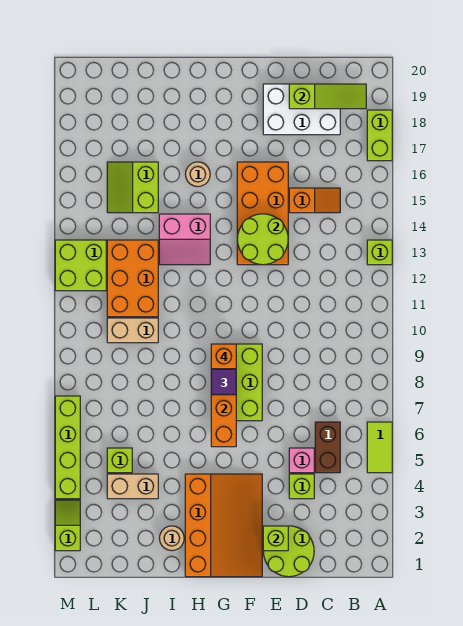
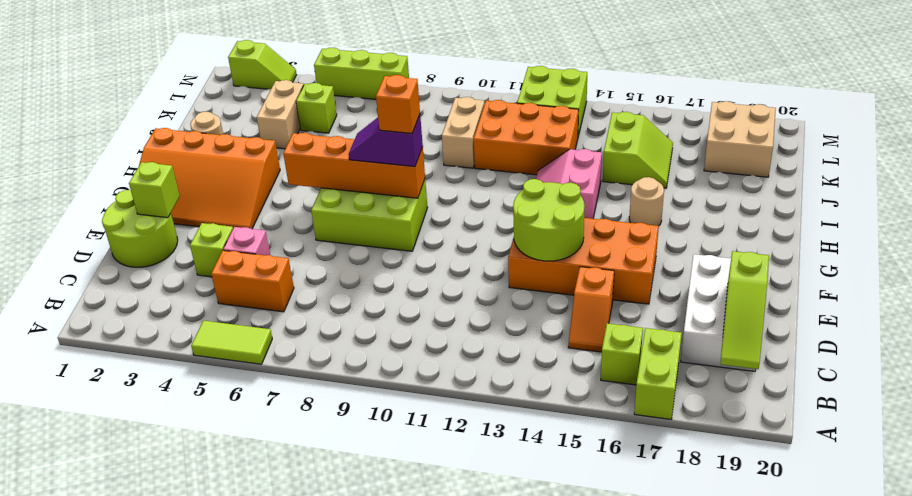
lime 1x1 brick [367,240,392,265] -> lime 1x1 brick moved to [601,323,643,385]
lime 1x2 brick [367,110,392,161] -> lime 1x2 brick turned to [634,328,682,419]
brown 1x2 brick [315,422,340,473] -> orange 1x2 brick [211,250,294,312]
lime 2x2 slope [107,162,158,213] -> lime 2x2 slope turned to [603,112,673,188]
none -> tan 2x2 brick [704,101,776,177]
lime 1x4 brick [55,396,80,499] -> lime 1x3 brick [314,47,409,99]

